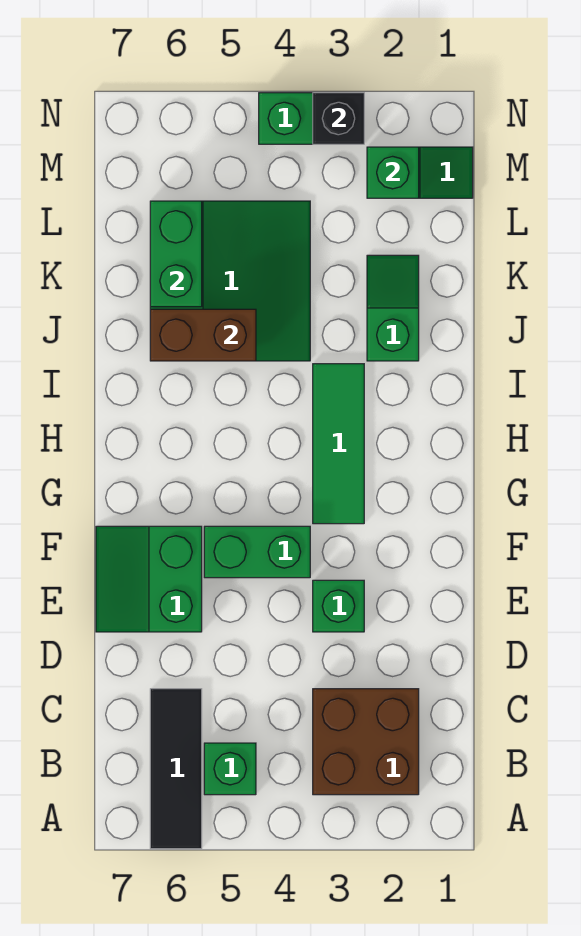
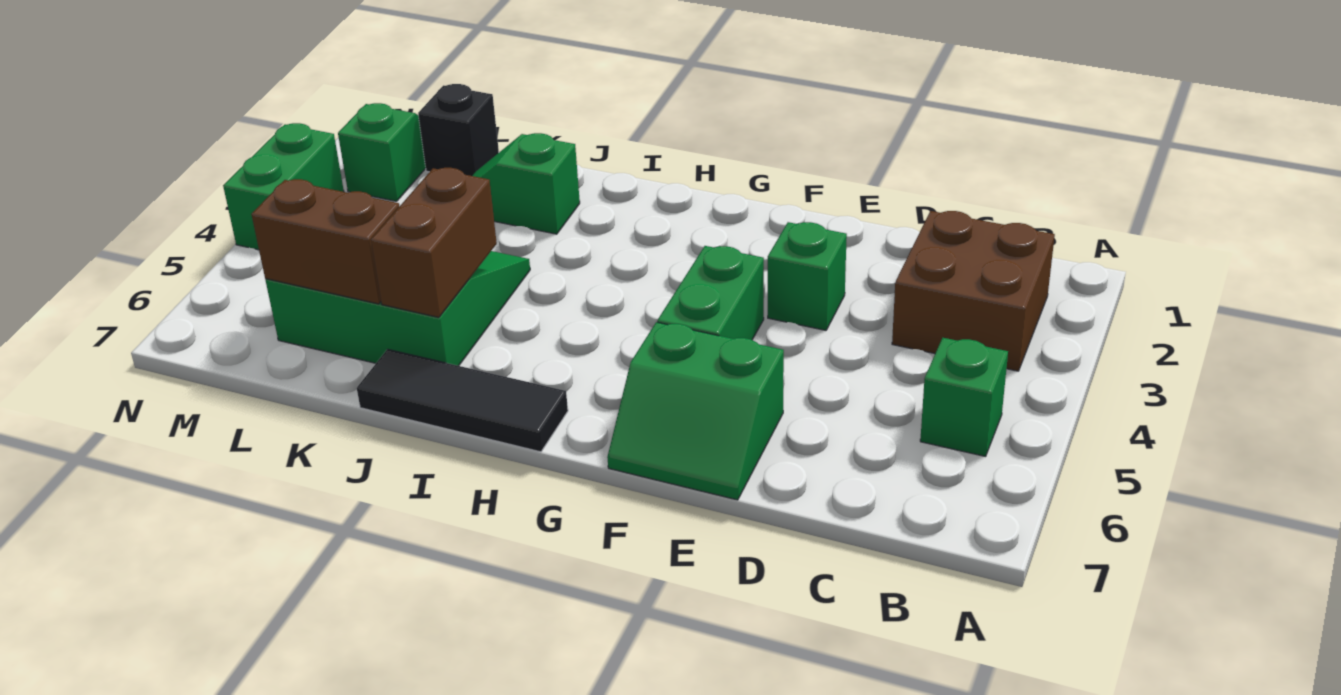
black 1x3 tile [150,689,202,849] -> black 1x3 tile moved to [357,349,568,452]
green 1x3 tile [313,364,364,524] -> none
green 1x2 brick [150,201,202,307] -> brown 1x2 brick [251,179,400,304]
green 1x1 brick [367,147,419,198] -> none
black 1x1 brick [313,93,364,144] -> black 1x1 brick moved to [418,84,499,176]

